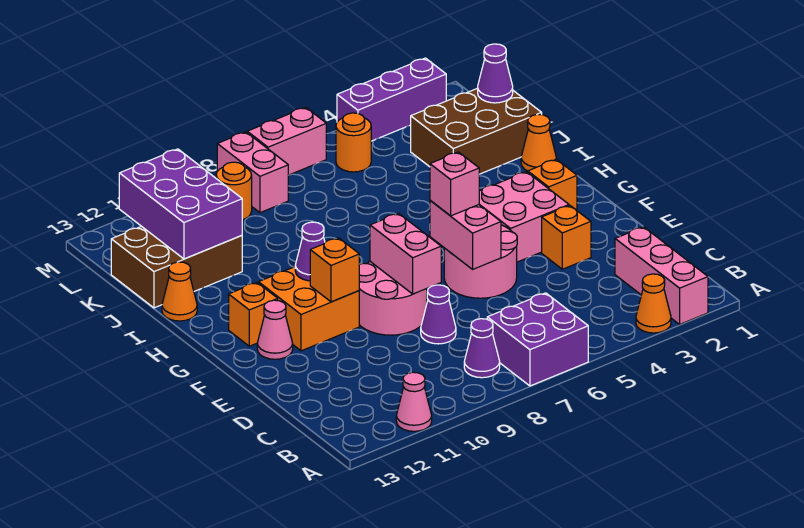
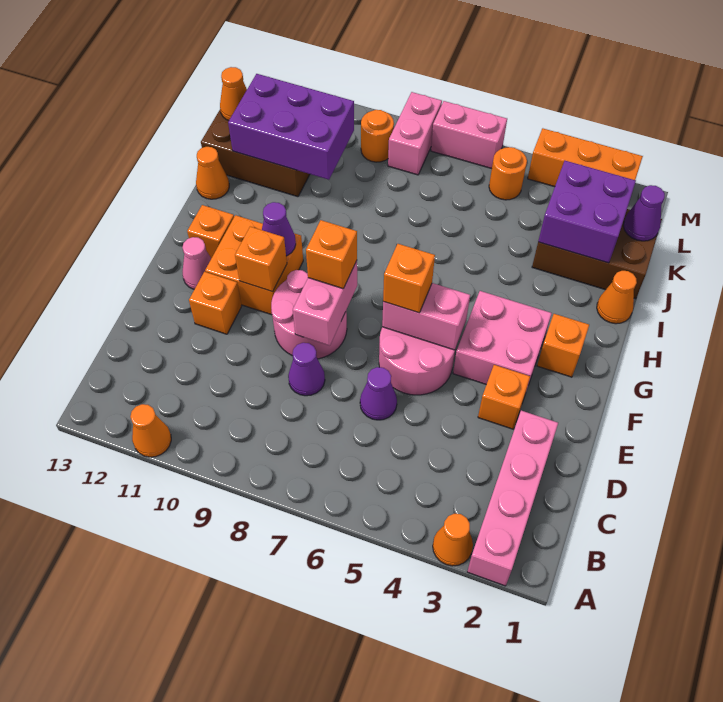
pink 1x3 brick [615,227,708,324] -> pink 1x4 brick [467,411,558,586]
purple 2x2 brick [487,293,588,386] -> purple 2x2 brick moved to [538,161,636,263]
pink 1x1 cone [396,372,432,431] -> orange 1x1 cone [130,404,171,457]
purple 1x1 cone [464,319,500,378] -> purple 1x1 cone moved to [360,367,397,420]
pink 1x2 brick [430,200,501,269] -> pink 1x2 brick turned to [382,283,470,350]
none -> orange 1x1 brick [189,272,242,334]
pink 1x1 brick [430,152,479,216] -> orange 1x1 brick [383,244,435,313]
none -> orange 1x1 brick [306,220,357,289]
purple 2x3 brick [119,149,242,259] -> purple 2x3 brick turned to [228,74,354,180]
none -> orange 1x1 cone [220,67,247,121]
purple 1x3 brick [337,58,446,141] -> orange 1x3 brick [528,128,643,187]

